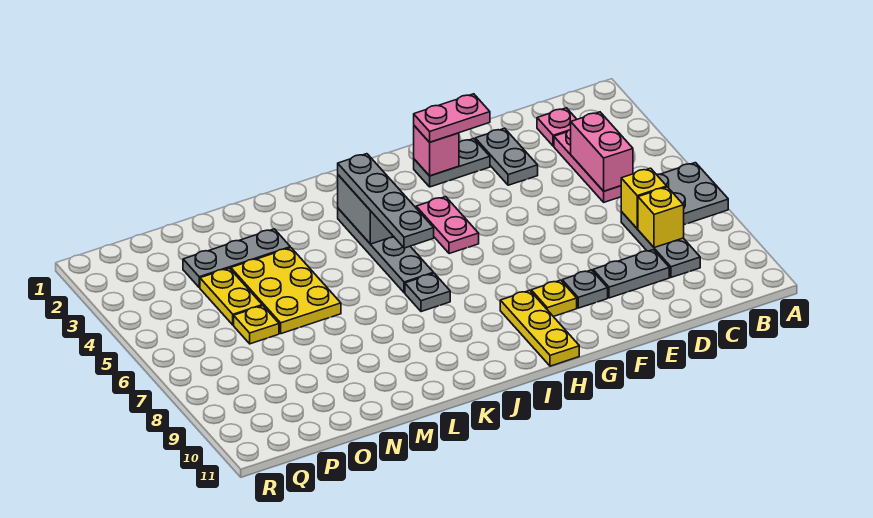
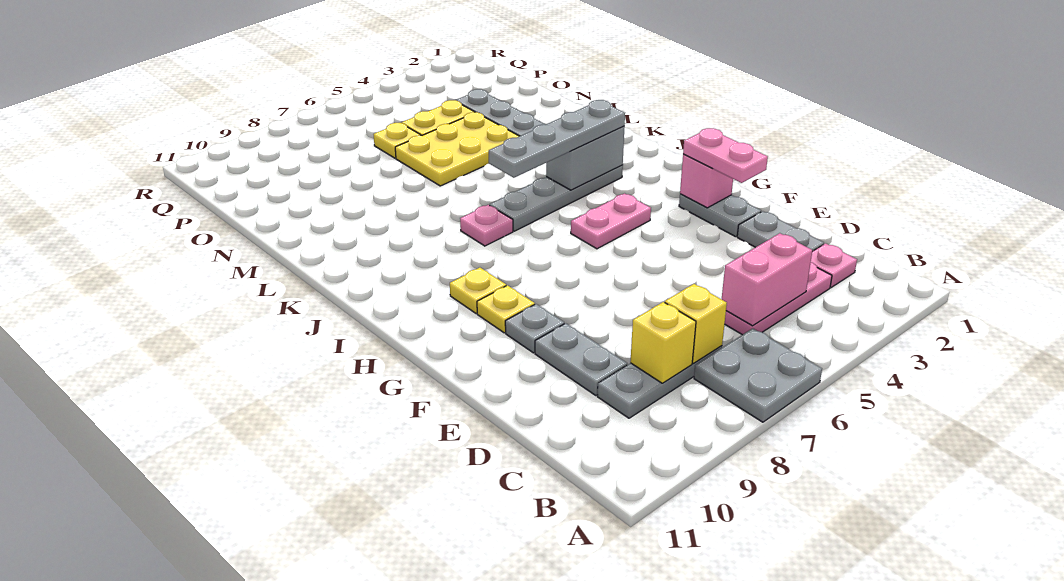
grey 1x2 plate [475,128,538,185] -> grey 1x2 plate turned to [737,211,824,251]
yellow 1x3 plate [500,290,579,366] -> yellow 1x1 plate [450,268,506,314]
grey 1x1 plate [405,273,450,312] -> pink 1x1 plate [460,205,513,246]

